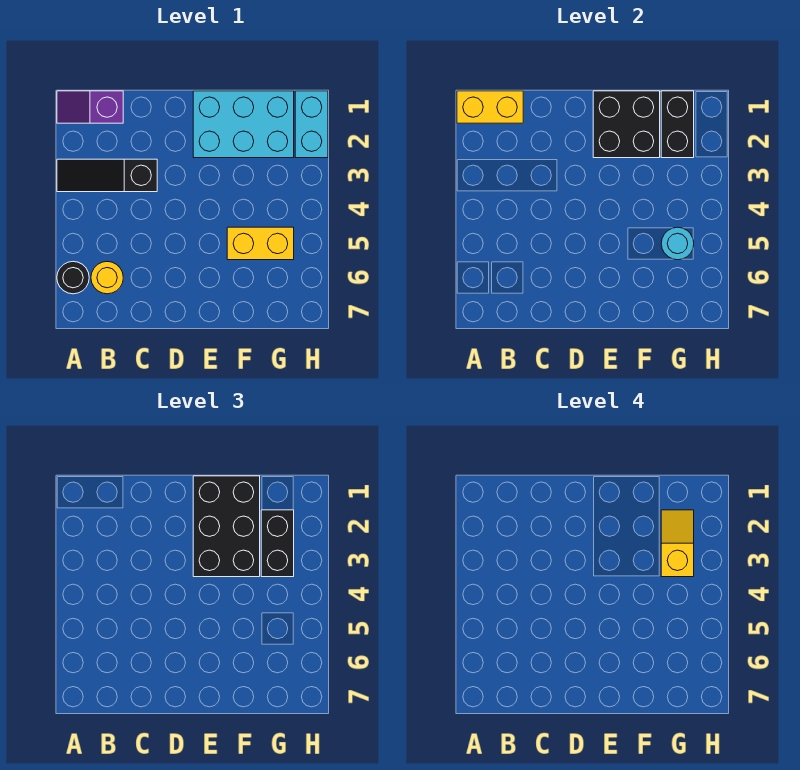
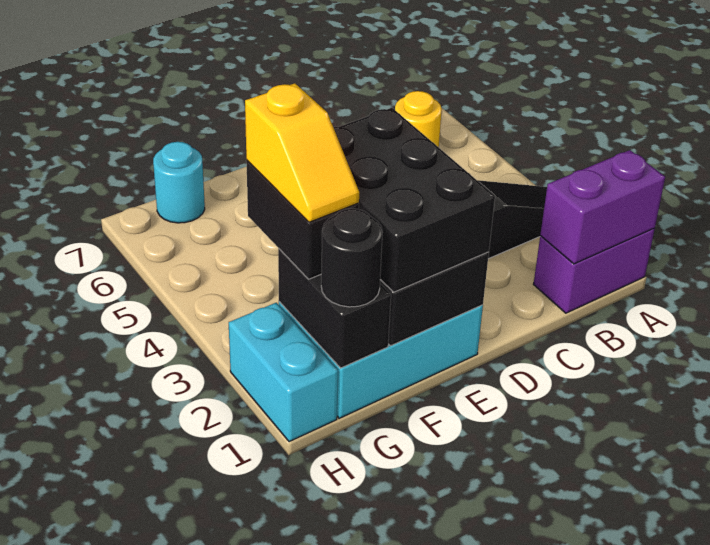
purple 1x2 slope [57,91,123,123] -> purple 1x2 brick [533,229,655,313]
yellow 1x2 brick [457,91,523,123] -> purple 1x2 brick [540,150,665,264]
black 1x1 round brick [57,262,89,294] -> black 1x1 round brick moved to [321,208,382,307]
yellow 1x2 brick [227,227,294,260] -> none
cyan 1x1 round brick [661,227,694,260] -> cyan 1x1 round brick moved to [153,142,205,223]

